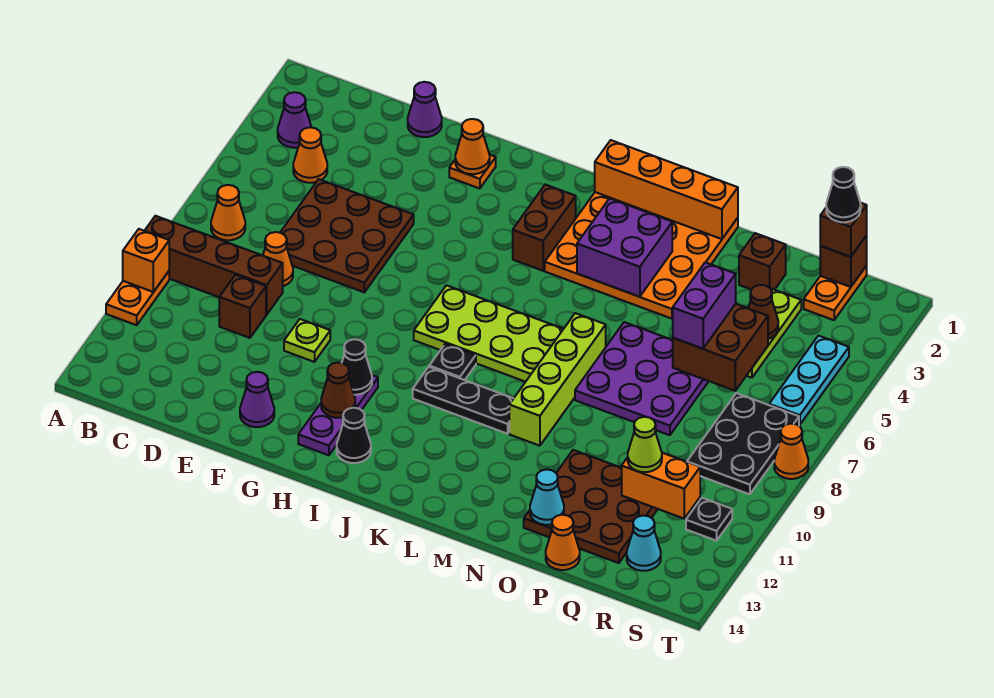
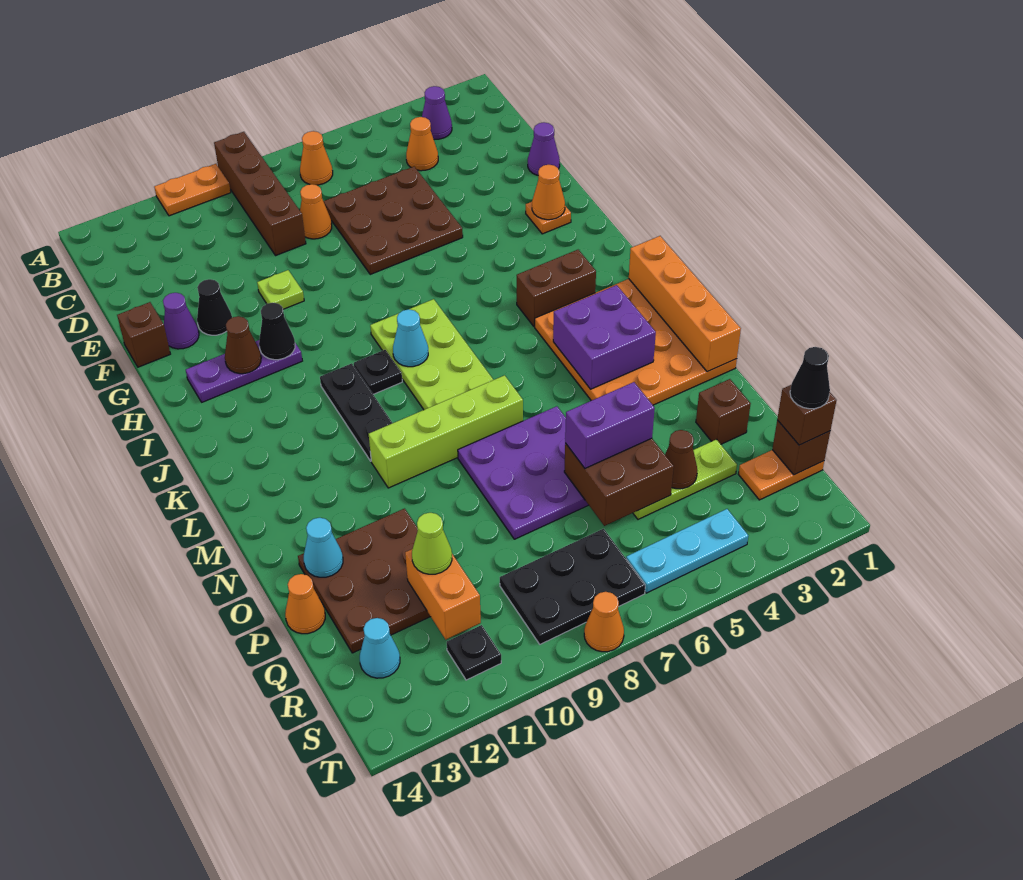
orange 1x1 brick [123,229,169,292] -> none
brown 1x1 brick [219,275,266,338] -> brown 1x1 brick moved to [117,302,170,367]
black 1x1 cone [337,408,371,463] -> black 1x1 cone moved to [197,279,232,335]
none -> cyan 1x1 cone [393,309,428,367]

